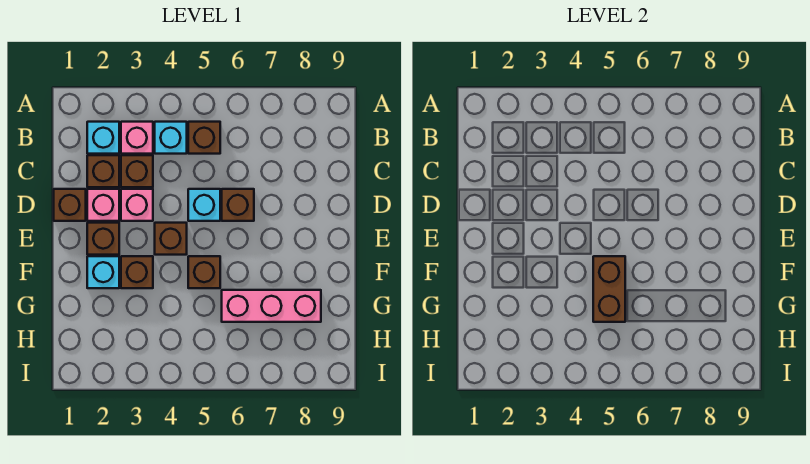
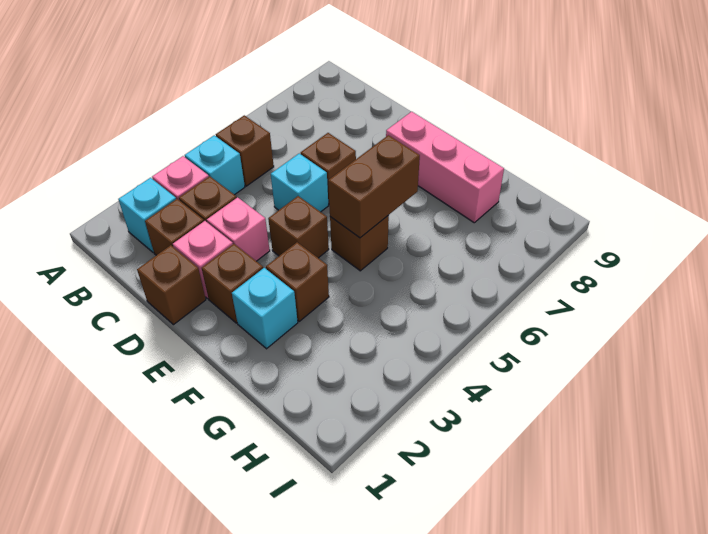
brown 1x2 brick [593,256,625,322] -> brown 1x2 brick turned to [328,135,420,238]
pink 1x3 brick [222,290,321,322] -> pink 1x3 brick turned to [386,112,504,223]

